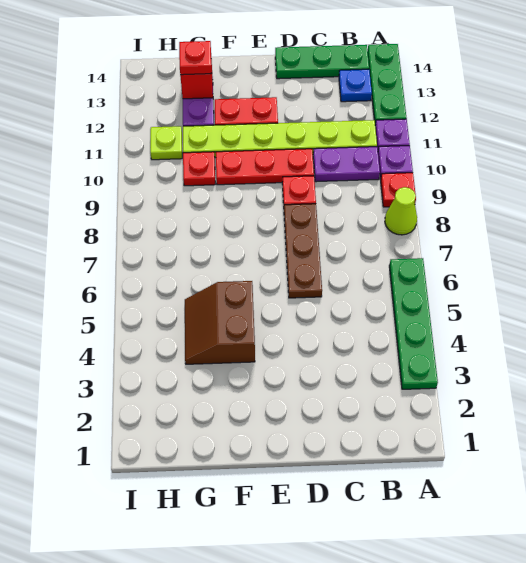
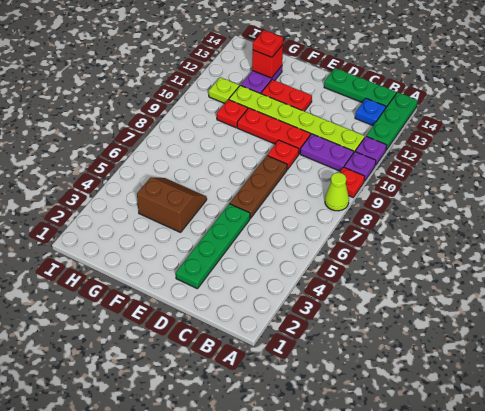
green 1x4 plate [389,258,438,389] -> green 1x4 plate moved to [176,204,250,289]
brown 2x2 slope [185,281,255,364] -> brown 2x2 slope turned to [137,178,207,232]

